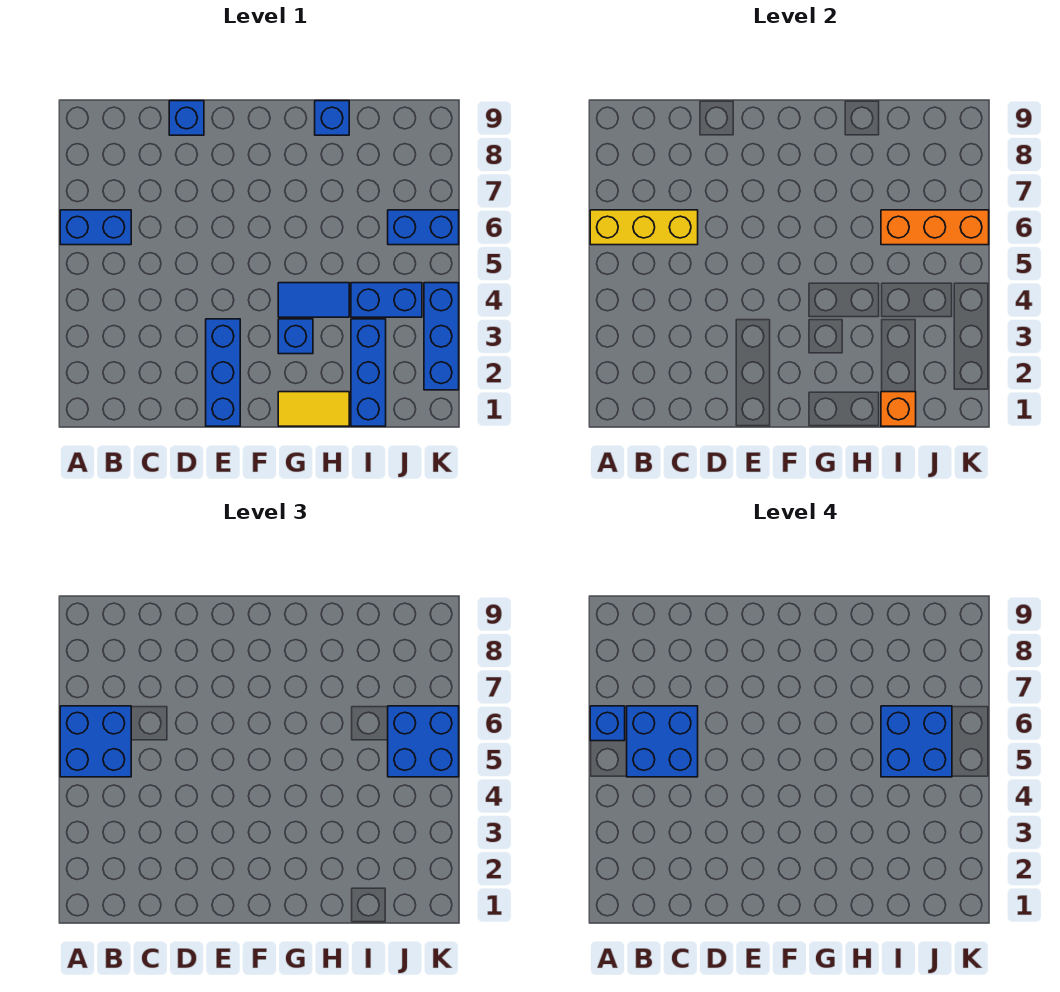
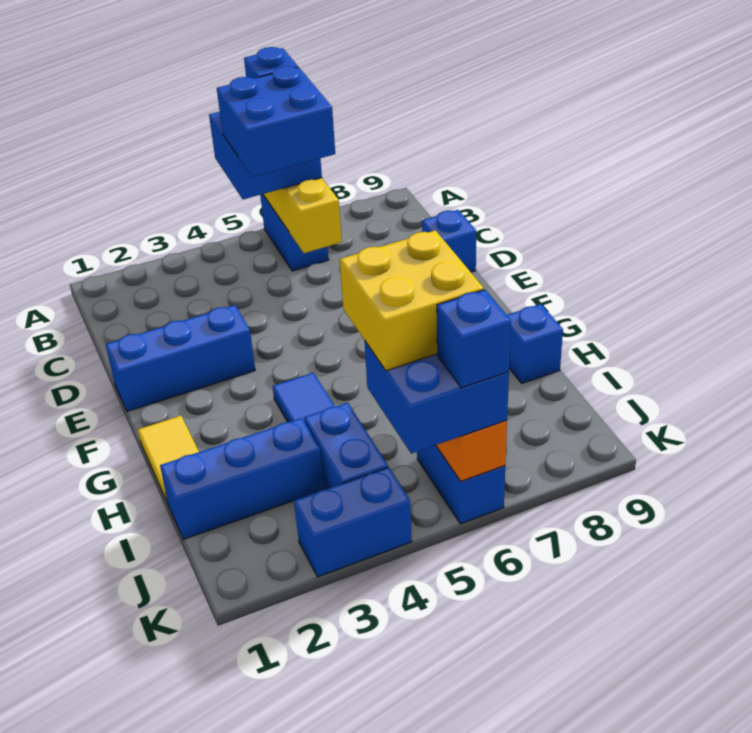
blue 1x1 brick [278,319,313,354] -> blue 1x1 brick moved to [437,290,511,388]
orange 1x1 brick [881,392,916,426] -> none
blue 2x2 brick [881,706,952,777] -> yellow 2x2 brick [340,230,484,371]
blue 1x3 brick [424,283,459,390] -> blue 1x2 brick [294,467,412,577]

